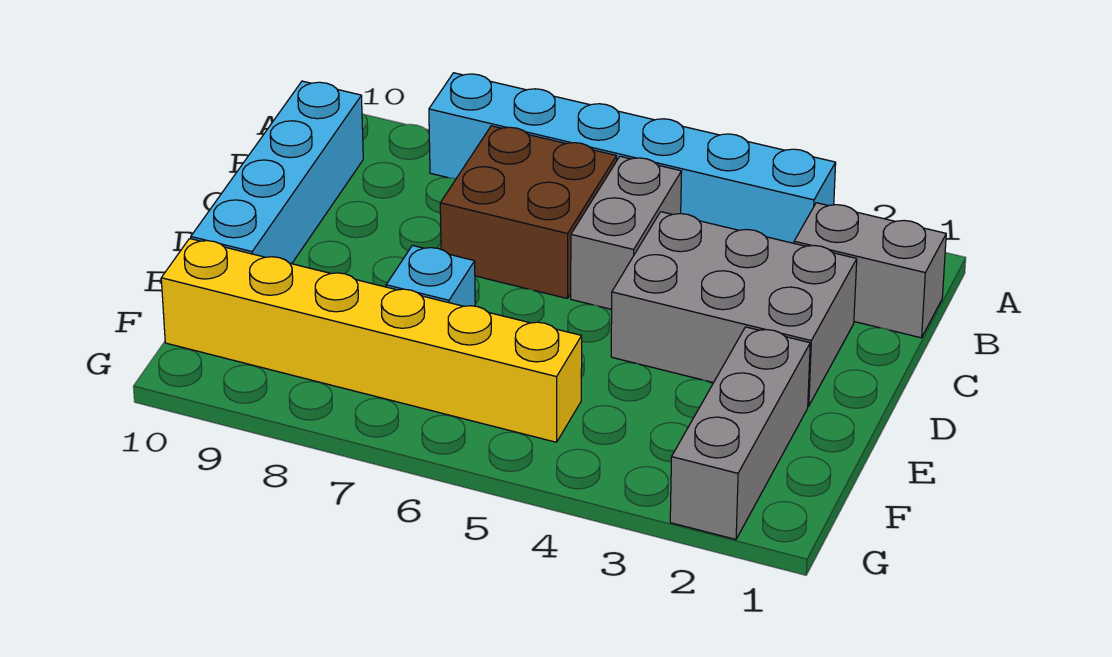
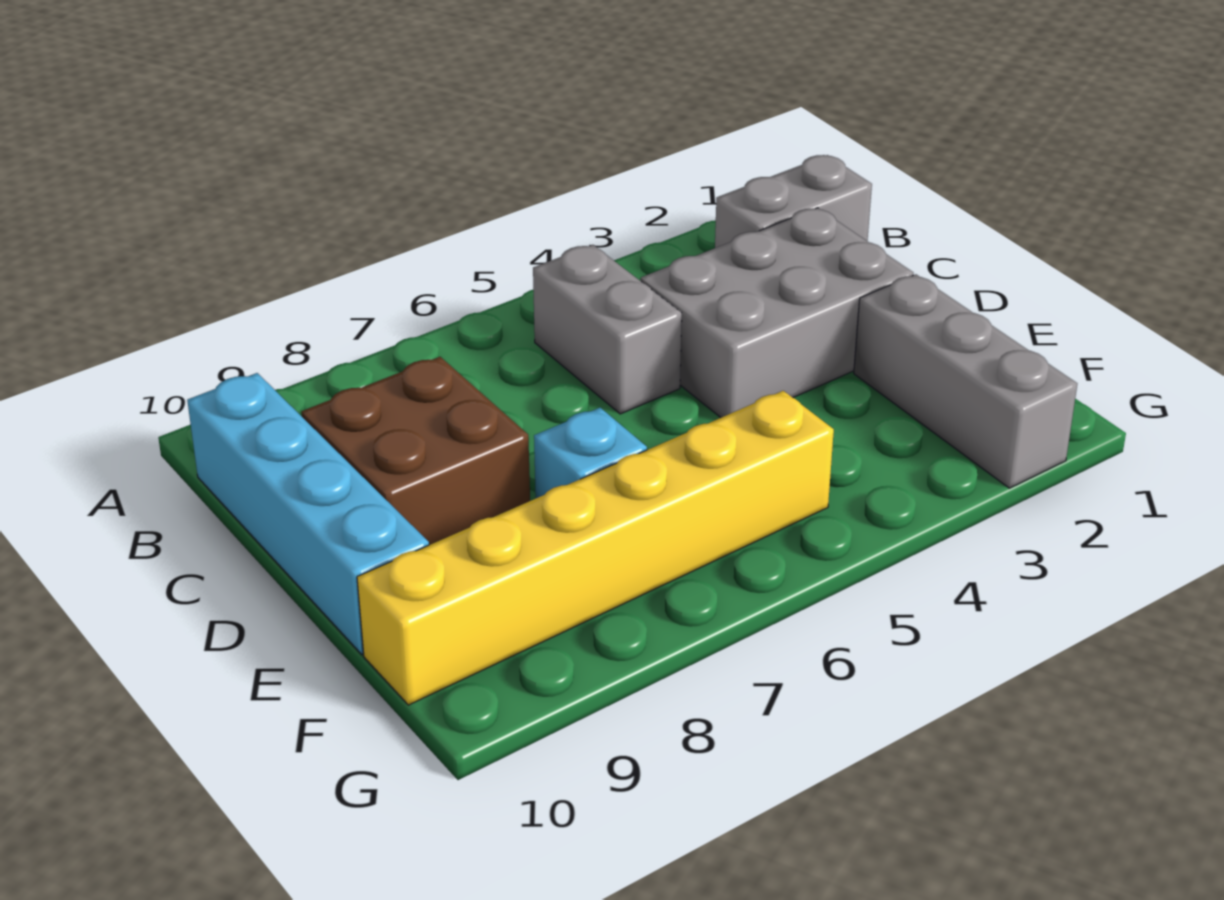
cyan 1x6 brick [429,73,836,243] -> none
brown 2x2 brick [440,126,617,299] -> brown 2x2 brick moved to [301,357,530,545]

